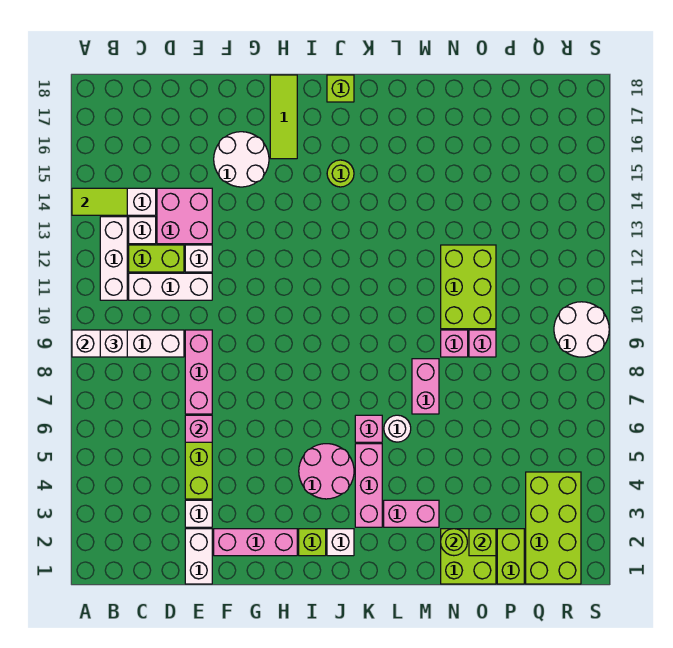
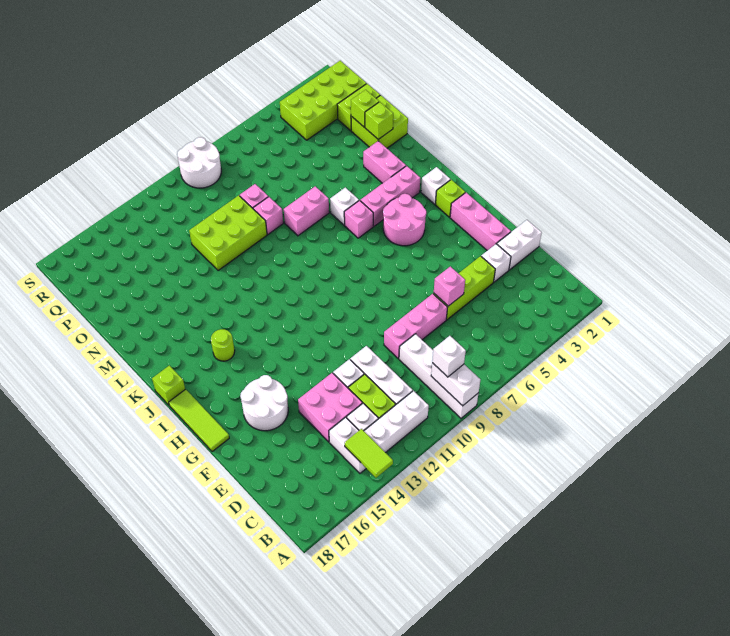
lime 1x3 tile [270,75,297,159] -> lime 1x3 tile turned to [169,389,229,452]
white 1x1 round brick [384,415,411,442] -> white 1x1 brick [330,188,359,225]
lime 1x1 round brick [441,529,467,556] -> lime 1x1 brick [365,102,393,139]

